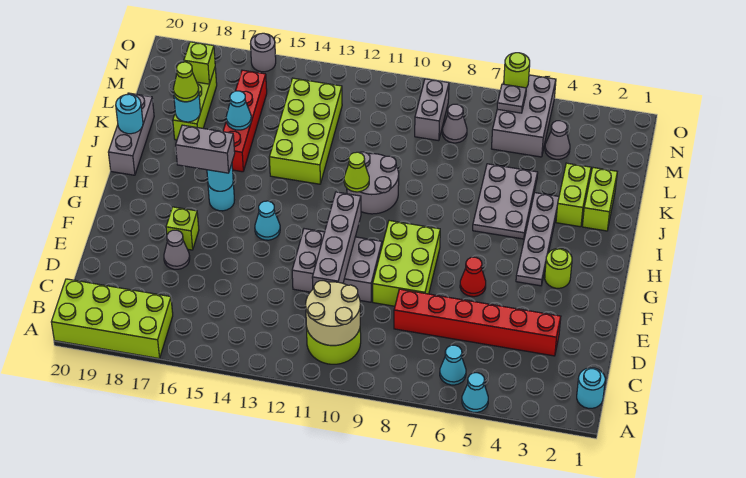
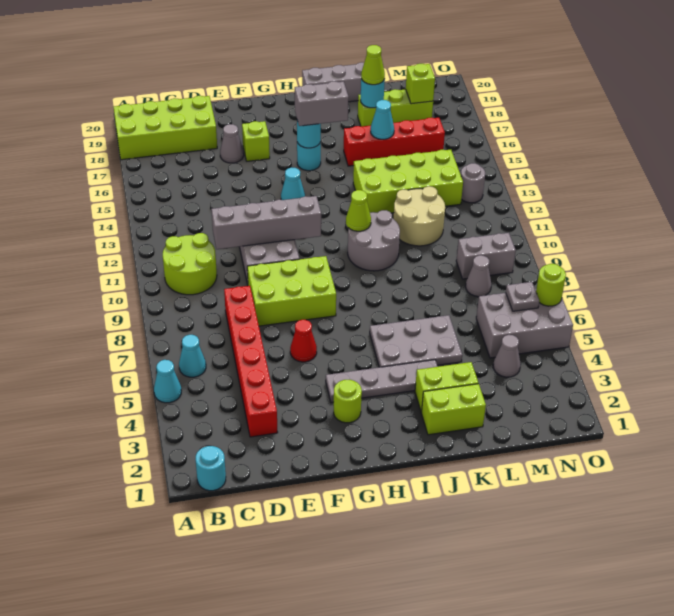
lime 2x4 brick [51,279,173,358] -> lime 2x4 brick turned to [114,96,217,160]
tan 2x2 round brick [306,281,360,346] -> tan 2x2 round brick moved to [394,186,445,246]
grey 1x2 brick [176,125,235,173] -> grey 1x2 brick turned to [295,81,349,126]
cyan 1x1 round brick [116,94,143,134] -> none
grey 1x1 round brick [250,33,276,72] -> grey 1x1 round brick moved to [461,163,485,203]

